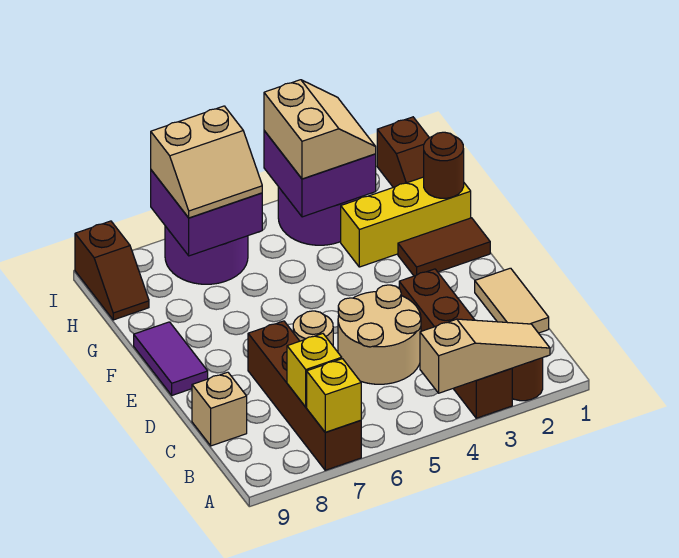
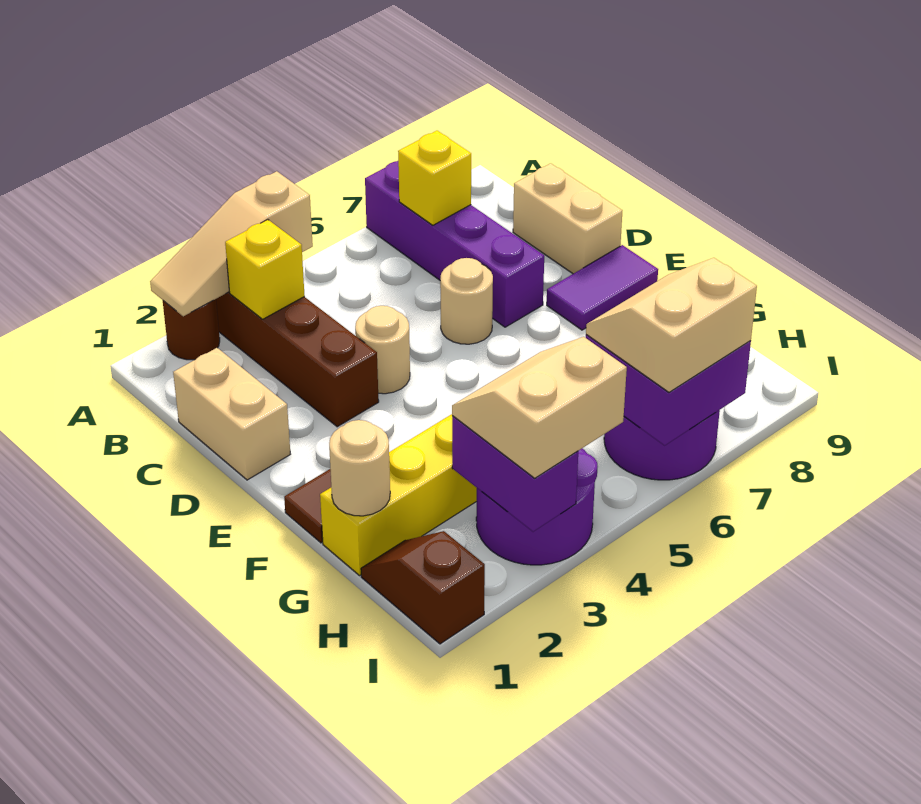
brown 1x4 brick [248,321,361,470] -> purple 1x4 brick [365,161,544,327]
yellow 1x1 brick [307,359,361,432] -> yellow 1x1 brick moved to [225,220,305,319]
tan 1x2 tile [475,268,549,333] -> tan 1x2 brick [173,348,290,480]
tan 2x2 round brick [338,285,421,384] -> tan 1x1 round brick [355,306,410,394]
tan 1x1 brick [192,372,247,446] -> tan 1x2 brick [513,163,622,274]
purple 1x2 tile [134,322,208,395] -> purple 1x2 tile turned to [547,245,658,330]
brown 1x1 round brick [424,132,464,198] -> tan 1x1 round brick [329,420,390,516]
purple 2x2 brick [264,131,376,217] -> purple 1x2 brick [452,416,578,532]
tan 2x2 slope [264,80,376,179] -> tan 2x2 slope turned to [452,337,627,478]
brown 1x2 slope [75,221,149,320] -> none

